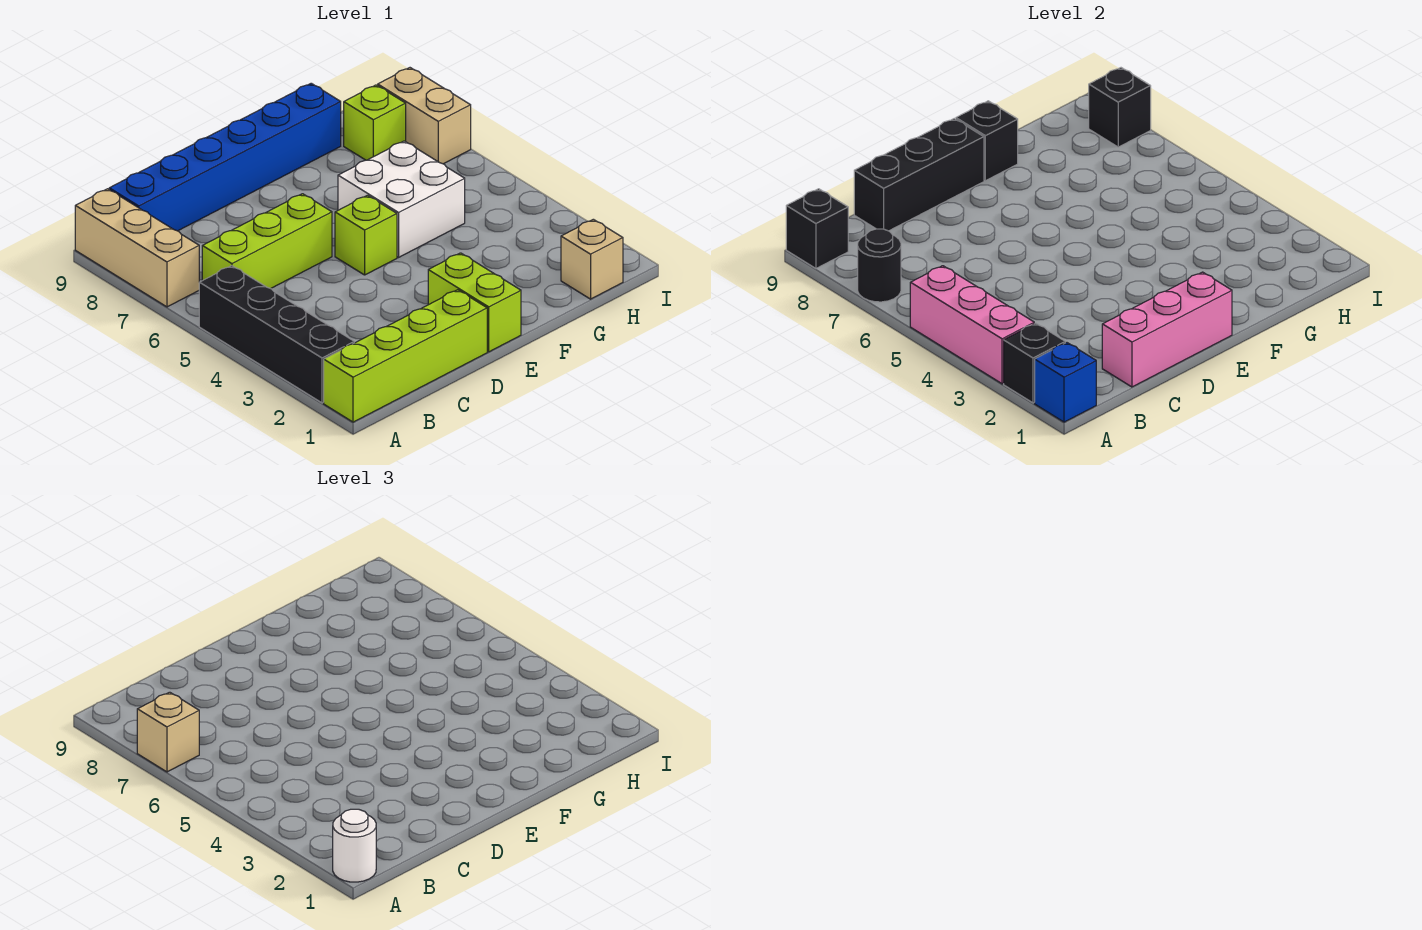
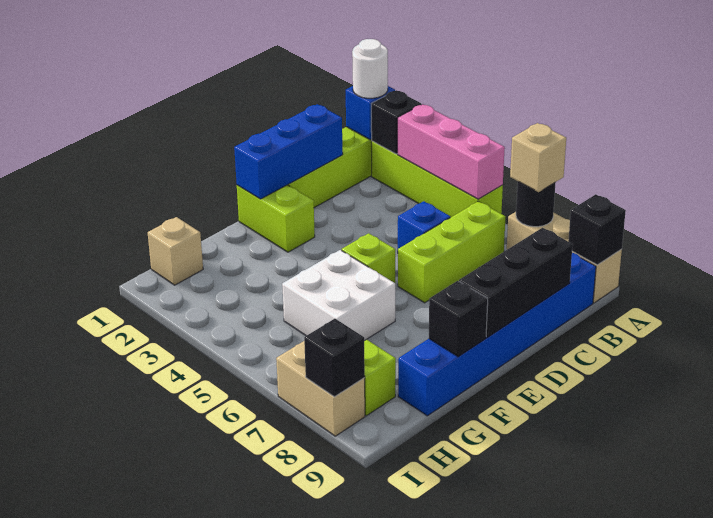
black 1x4 brick [199,266,354,403] -> lime 1x4 brick [372,141,503,218]
pink 1x3 brick [1102,272,1232,387] -> blue 1x3 brick [234,104,343,199]
none -> blue 1x1 brick [398,201,450,249]

